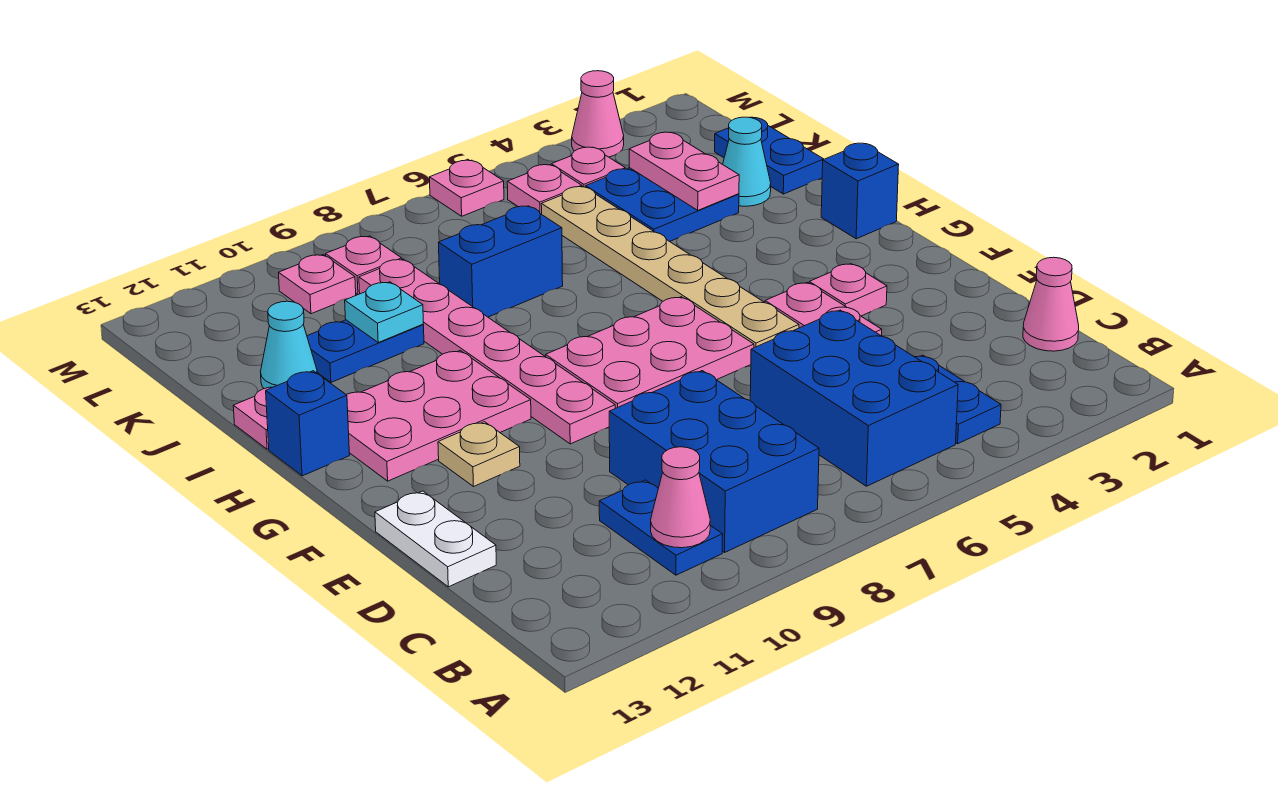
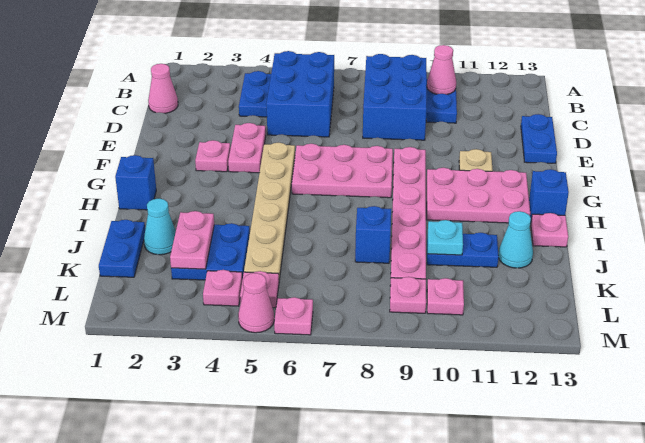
white 1x2 plate [375,491,496,587] -> blue 1x2 plate [521,114,557,163]
blue 1x2 brick [438,206,563,317] -> blue 1x1 brick [355,206,391,263]
pink 1x1 cone [572,71,624,157] -> pink 1x1 cone moved to [238,273,274,333]

